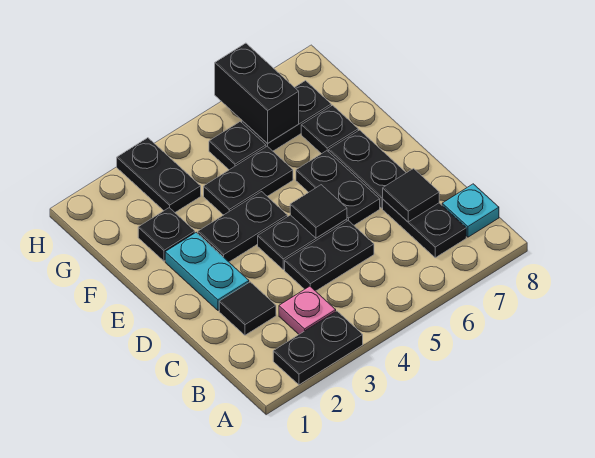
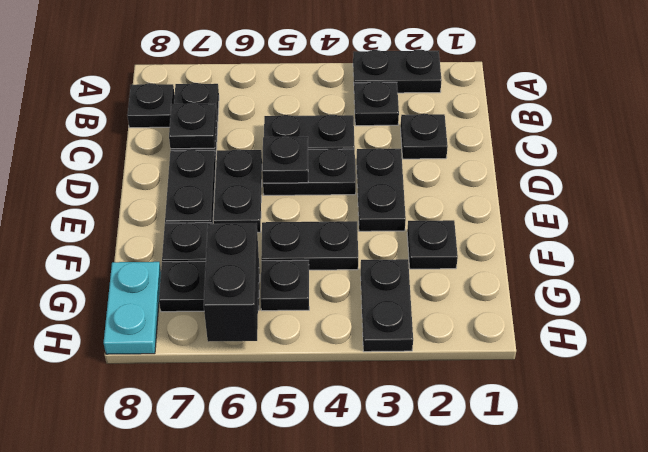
pink 1x1 plate [279,286,336,334] -> black 1x1 plate [354,81,399,126]
cyan 1x1 plate [442,184,499,237] -> black 1x1 plate [127,83,175,128]
black 1x1 tile [219,282,276,335] -> black 1x1 plate [401,114,448,159]
black 1x1 tile [383,169,439,222] -> black 1x1 plate [169,103,216,149]
cyan 1x2 plate [165,232,249,310] -> cyan 1x2 plate moved to [104,262,161,354]
black 1x1 tile [290,185,347,238] -> black 1x1 plate [262,136,308,183]
black 1x2 plate [198,192,287,262] -> black 1x2 plate turned to [357,148,406,231]

